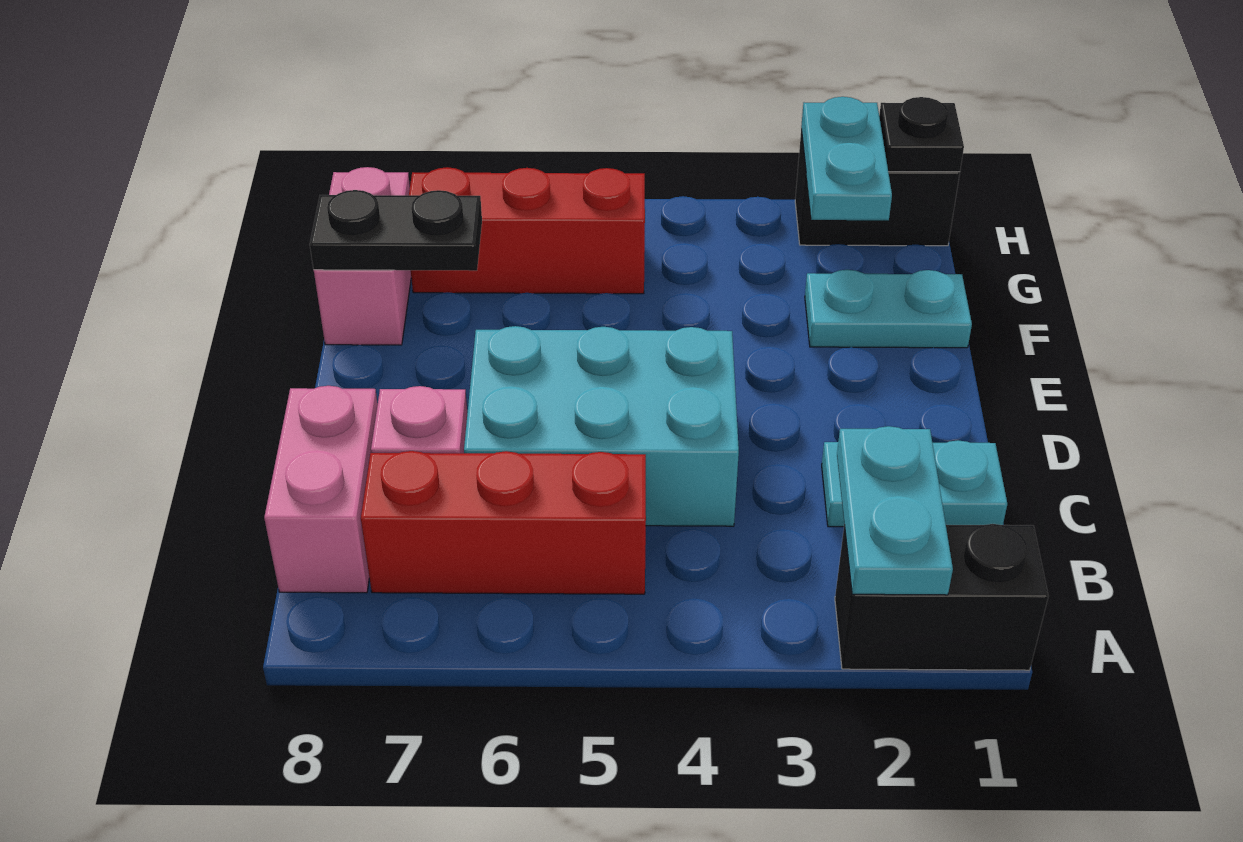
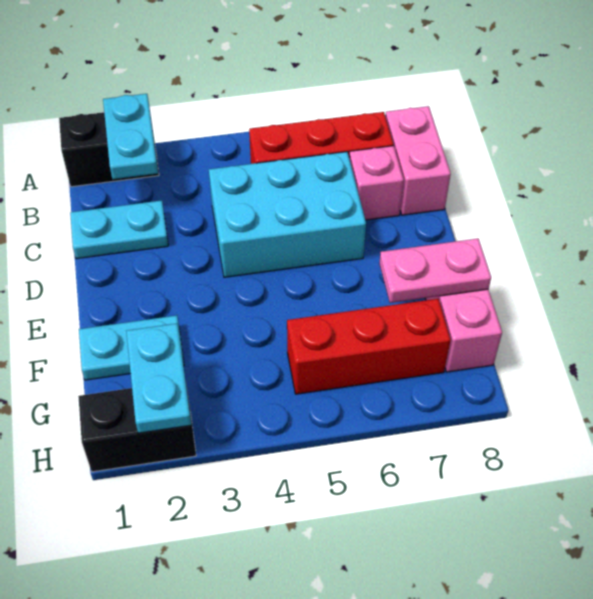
black 1x2 plate [310,190,482,271] -> pink 1x2 plate [379,238,491,303]
black 1x1 plate [879,97,964,172] -> none

